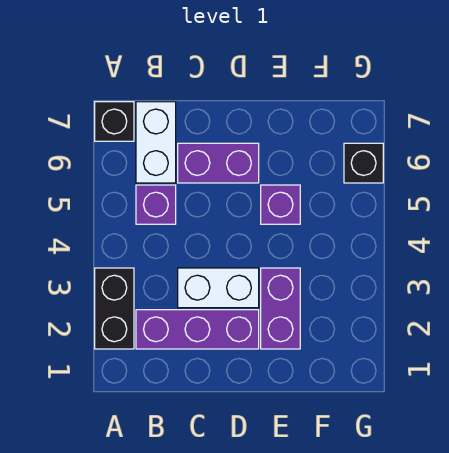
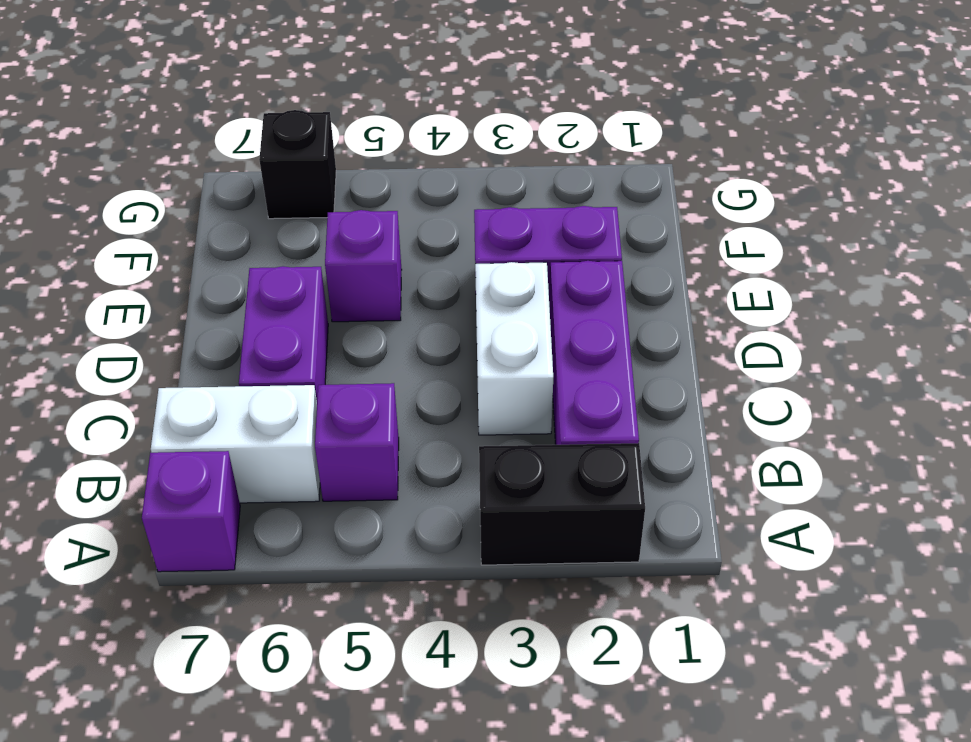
black 1x1 brick [95,102,134,141] -> purple 1x1 brick [142,451,240,572]

